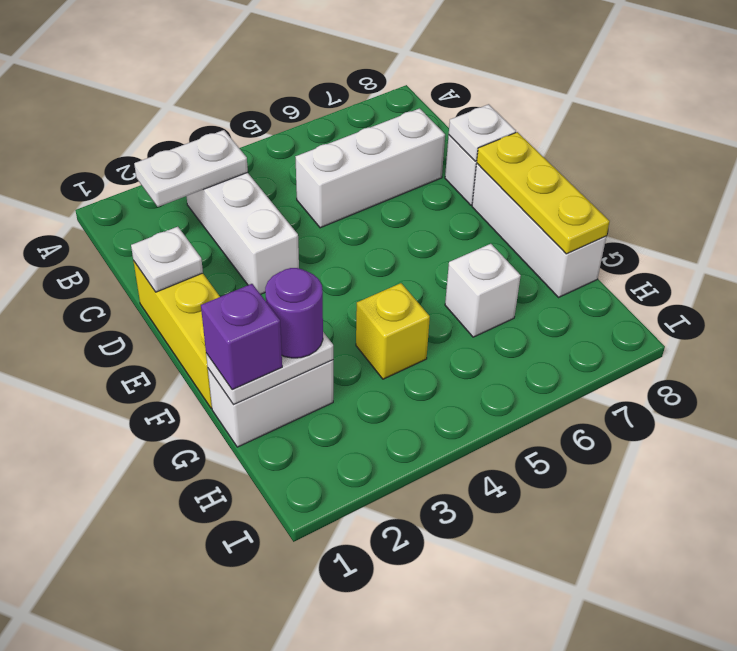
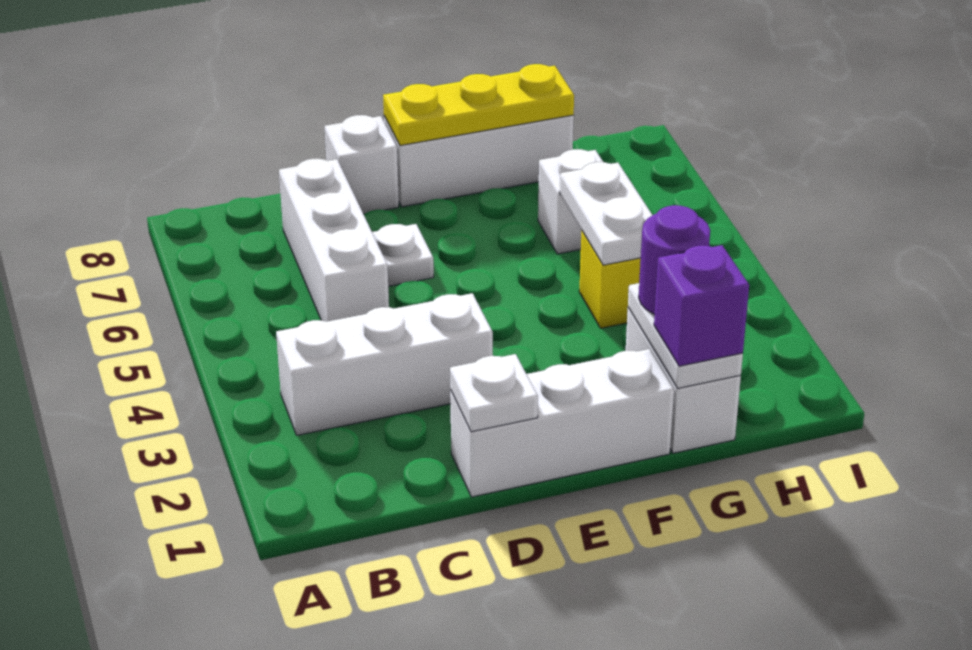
white 1x2 plate [134,130,248,207] -> white 1x2 plate moved to [560,162,652,265]
yellow 1x3 brick [133,261,220,408] -> white 1x3 brick [450,349,674,497]
white 1x1 plate [449,104,516,161] -> white 1x1 plate moved to [372,224,434,286]

